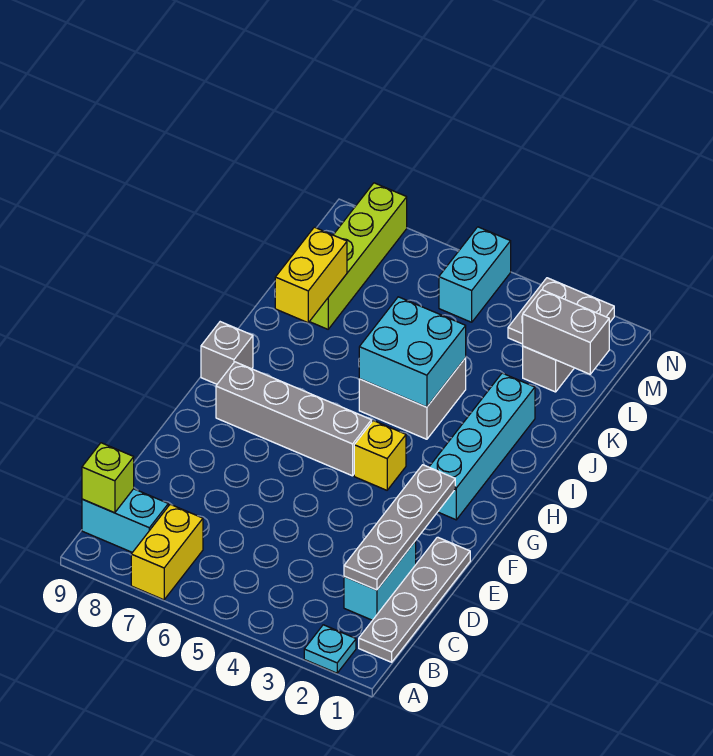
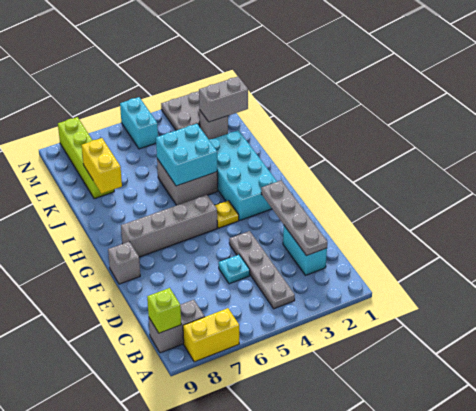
cyan 1x1 plate [304,625,356,673] -> cyan 1x1 plate moved to [219,255,250,284]
yellow 1x2 brick [131,504,203,600] -> yellow 1x2 brick turned to [183,308,239,362]
grey 1x4 plate [359,537,470,662] -> grey 1x4 plate moved to [229,231,295,309]
cyan 1x2 brick [82,489,168,552] -> grey 1x2 brick [149,300,205,353]
cyan 1x4 brick [429,373,535,520] -> cyan 2x4 brick [209,130,277,220]
yellow 1x1 brick [354,421,406,490] -> yellow 1x1 plate [215,201,239,228]
grey 1x1 brick [201,322,253,384] -> grey 1x1 brick moved to [108,242,140,284]

